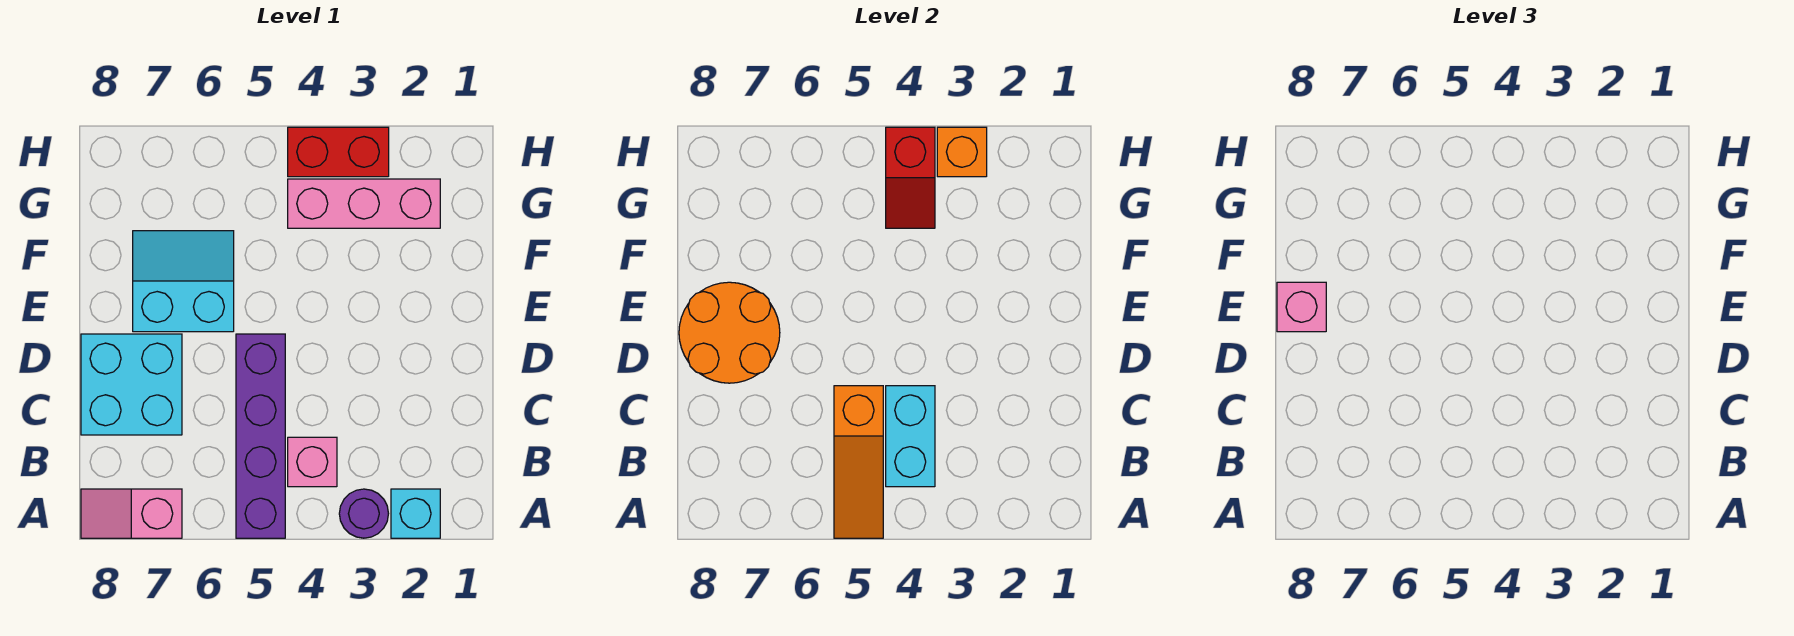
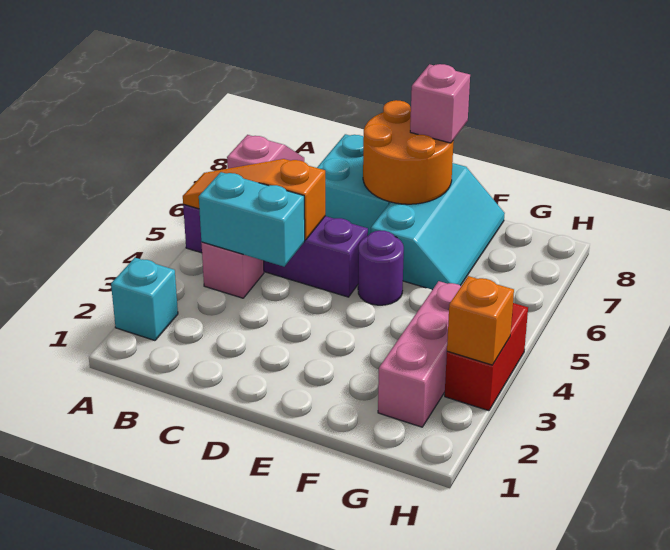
purple 1x1 round brick [339,489,389,538] -> purple 1x1 round brick moved to [358,230,404,305]
cyan 2x2 slope [133,231,234,332] -> cyan 2x3 slope [371,163,505,290]
red 1x2 slope [886,127,935,228] -> none

